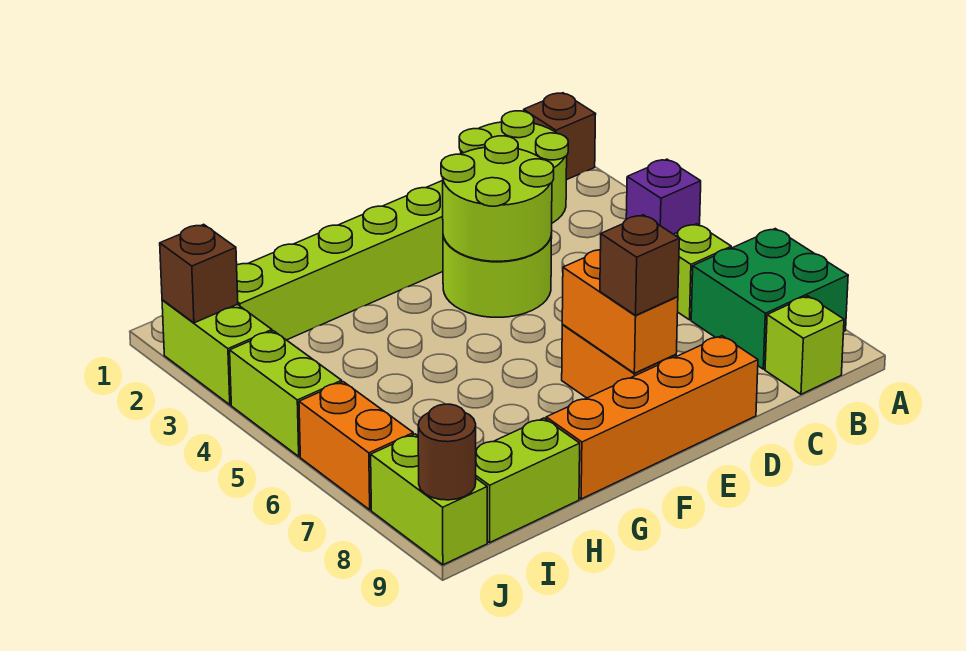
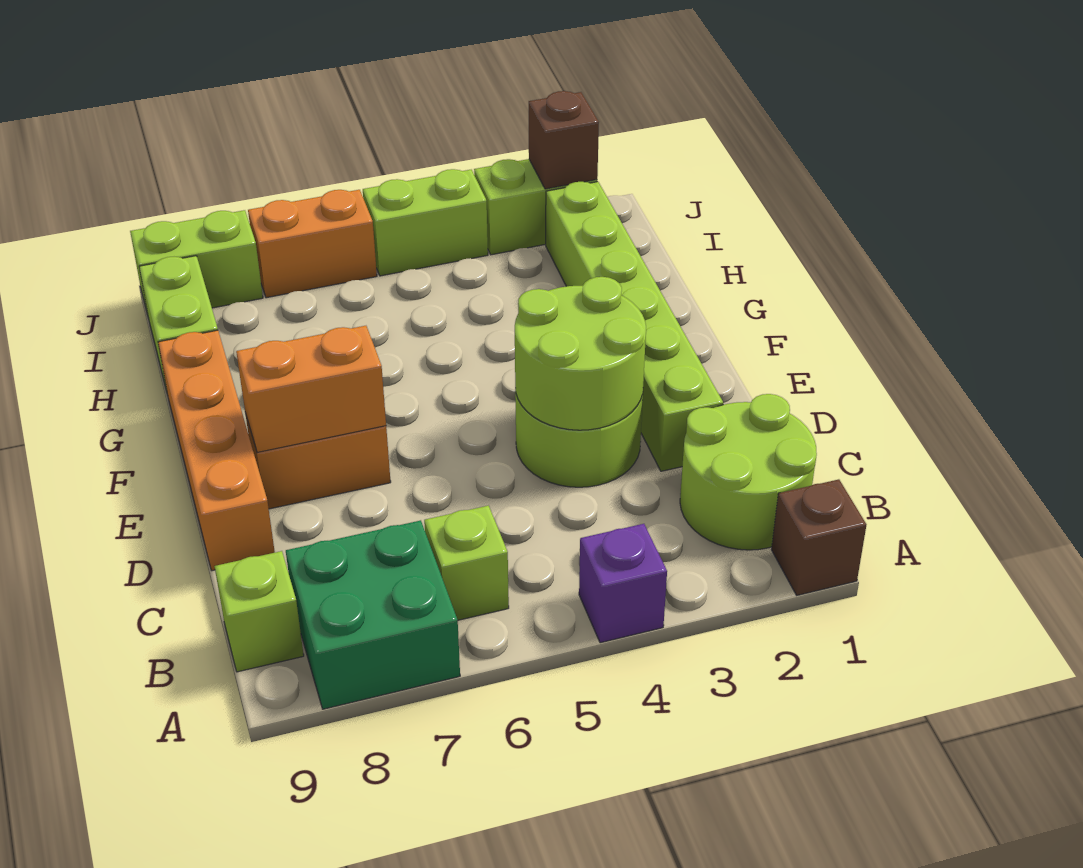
brown 1x1 brick [600,215,679,315] -> none
brown 1x1 round brick [418,404,476,500] -> none

